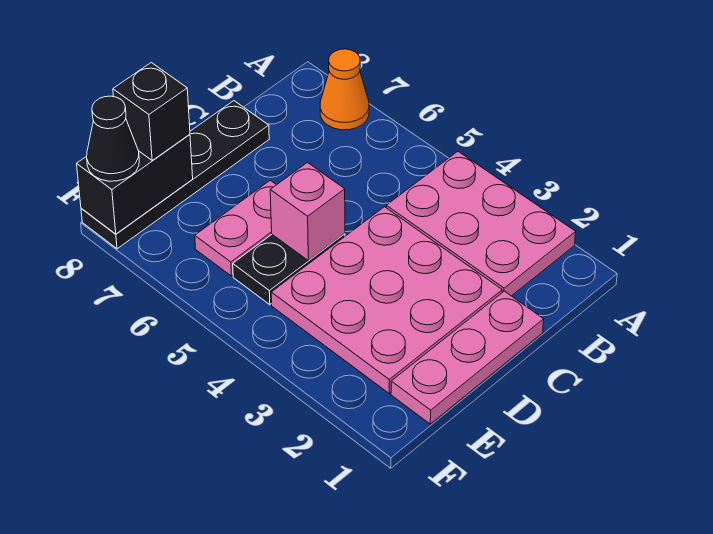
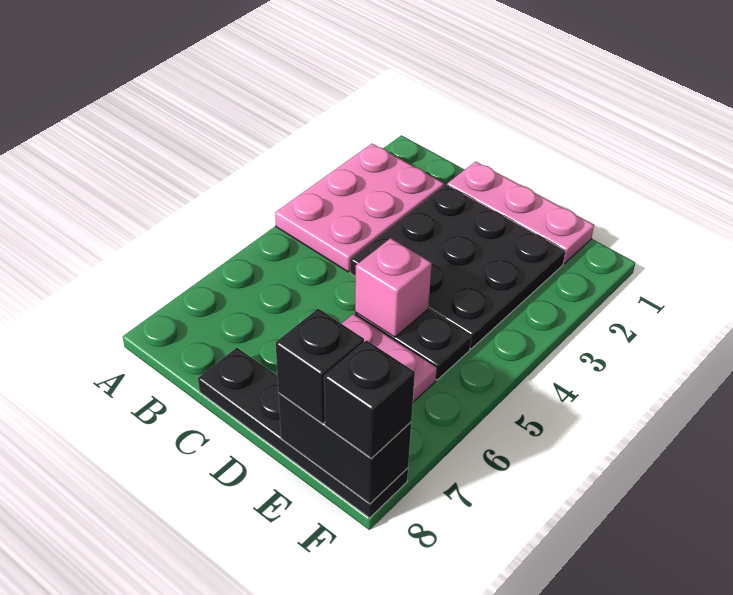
orange 1x1 cone [320,49,369,130] -> none
pink 3x3 plate [271,207,502,393] -> black 3x3 plate [350,185,566,349]
black 1x1 cone [87,96,139,181] -> black 1x1 brick [324,340,415,458]

